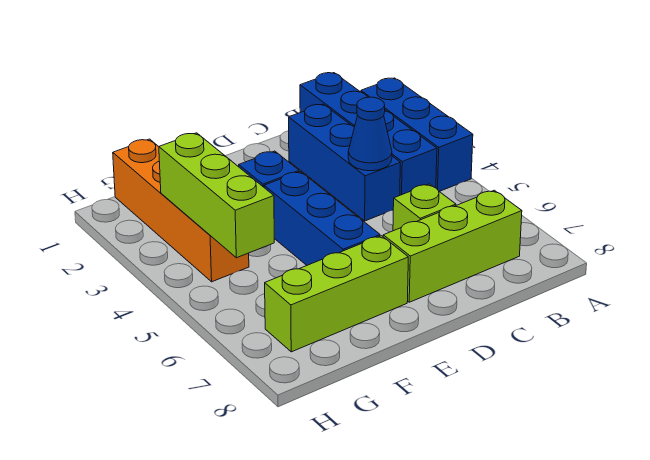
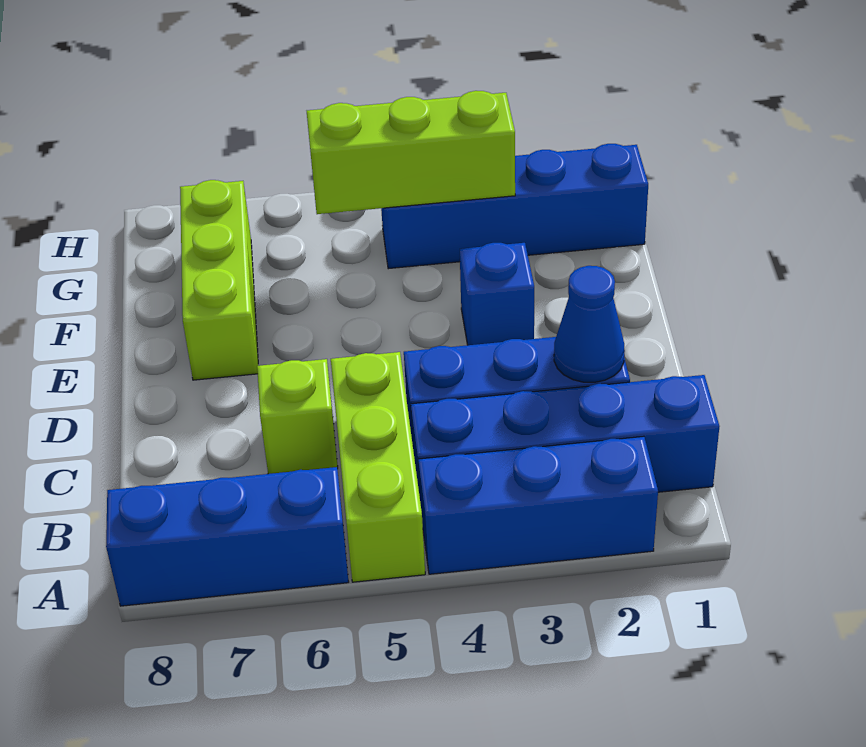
lime 1x3 brick [383,190,522,302] -> lime 1x3 brick moved to [331,352,425,582]
blue 1x1 cone [348,97,392,171] -> blue 1x1 cone moved to [554,266,625,382]
blue 1x3 brick [264,172,380,265] -> blue 1x3 brick moved to [106,467,348,606]
orange 1x4 brick [113,139,249,282] -> blue 1x4 brick [381,144,648,269]

